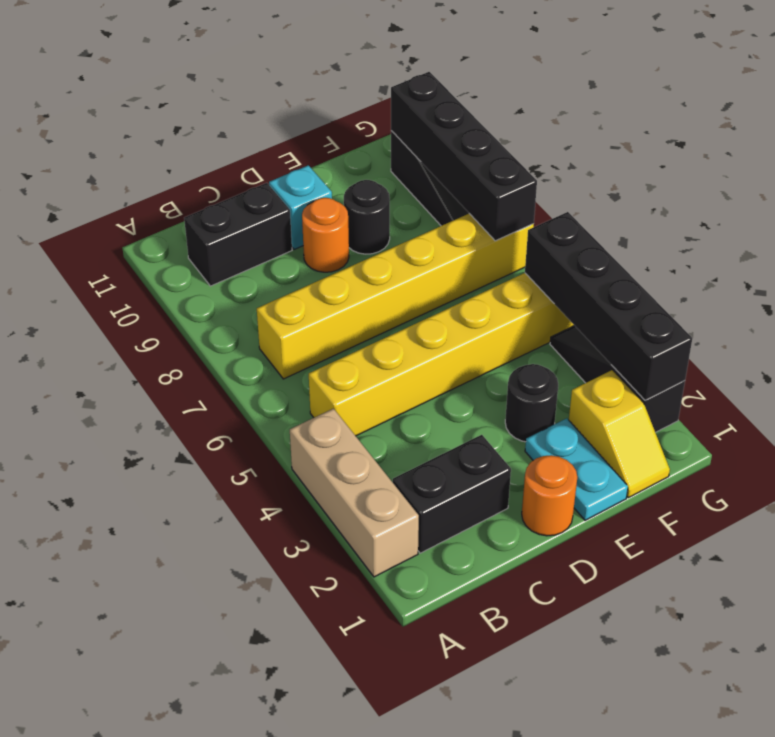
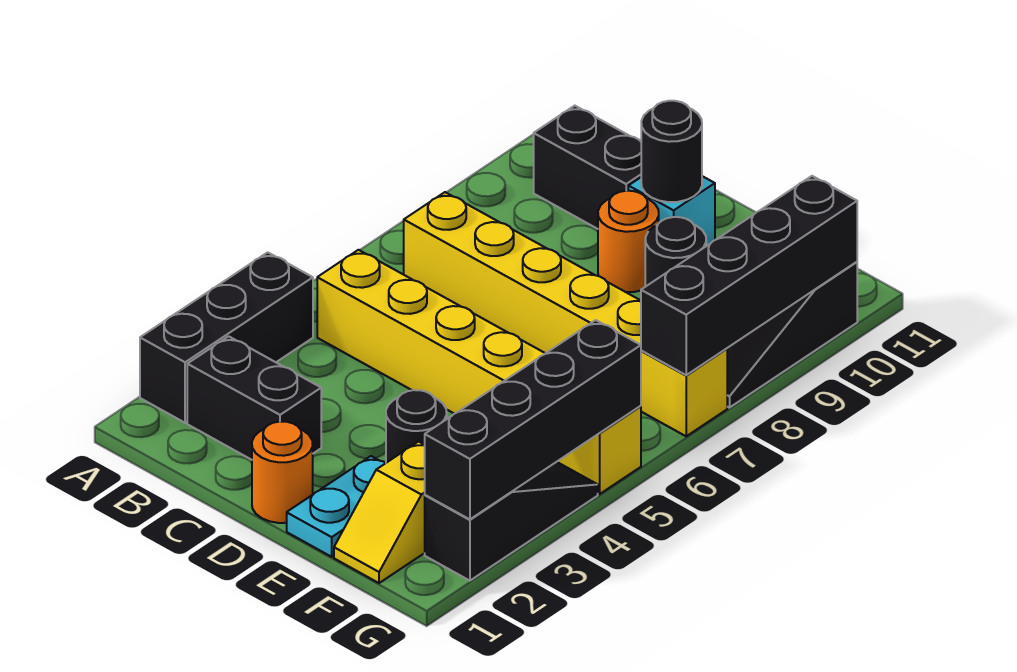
tan 1x3 brick [290,409,419,577] -> black 1x3 brick [140,252,313,423]
none -> black 1x1 round brick [641,101,702,202]

